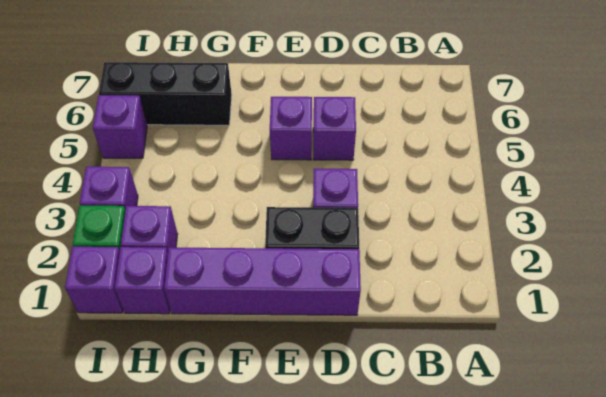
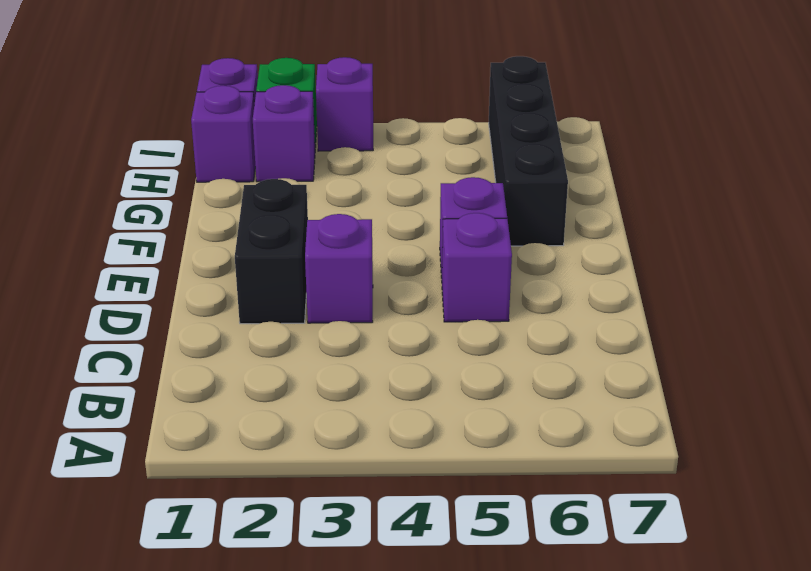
purple 1x4 brick [164,248,361,315] -> none
black 1x3 brick [99,62,232,125] -> black 1x4 brick [489,56,568,246]
purple 1x1 brick [93,95,147,158] -> none

